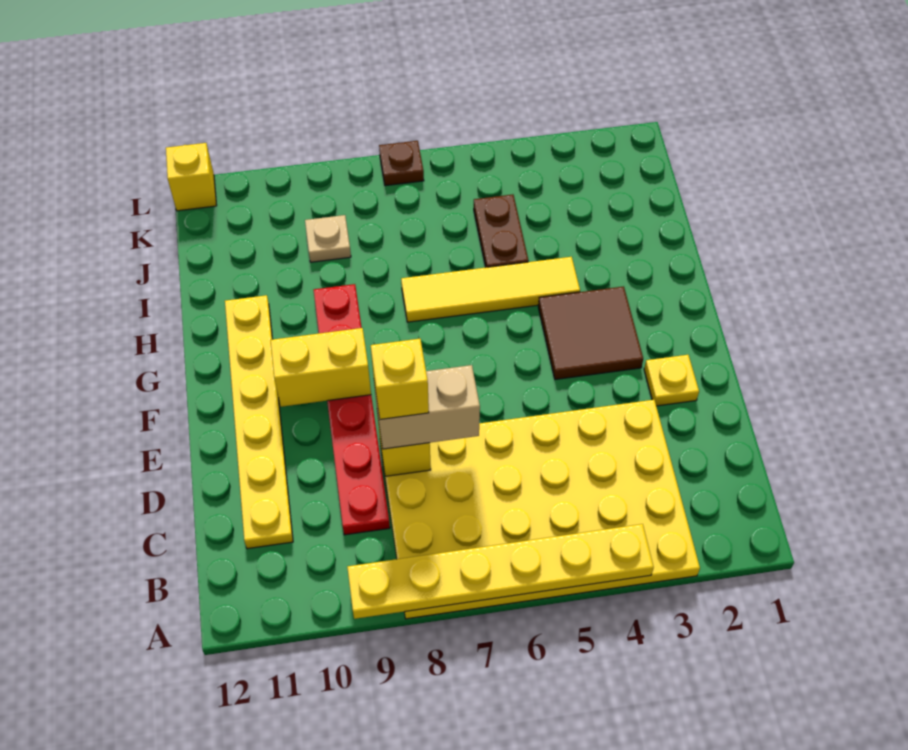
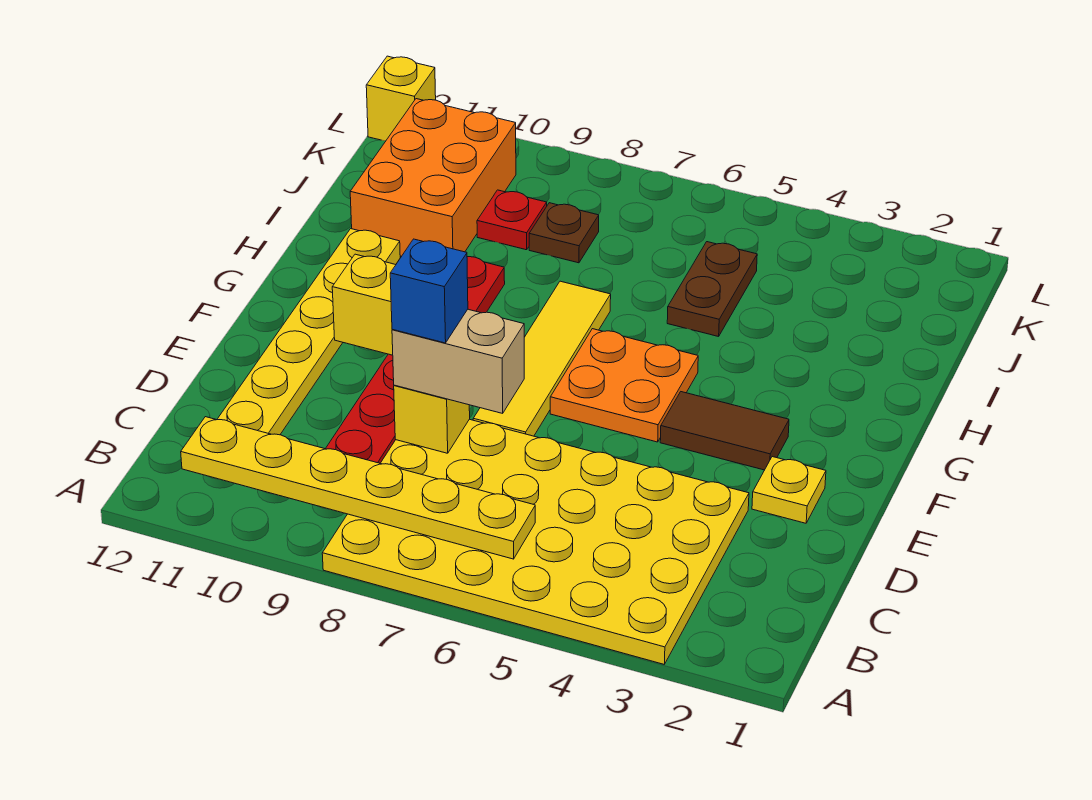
yellow 1x6 plate [347,524,654,619] -> yellow 1x6 plate moved to [181,417,535,559]
yellow 1x1 brick [371,339,429,419] -> blue 1x1 brick [390,239,468,343]
brown 2x2 tile [538,286,643,379] -> brown 1x2 tile [660,392,789,470]
none -> orange 2x2 plate [550,329,698,442]
yellow 1x4 tile [401,257,580,322] -> yellow 1x4 tile turned to [473,281,611,436]
none -> orange 2x3 brick [350,99,516,256]
tan 1x1 plate [305,215,351,262] -> red 1x1 plate [477,190,547,250]
brown 1x1 plate [379,141,424,186] -> brown 1x1 plate moved to [529,203,599,263]

